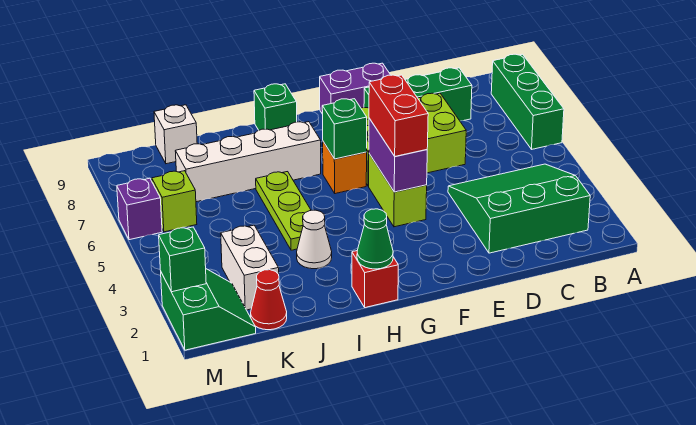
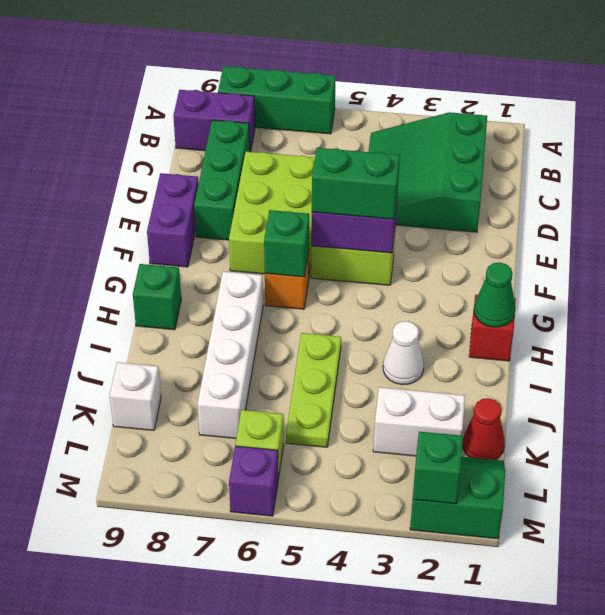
none -> purple 1x2 brick [173,90,255,152]
red 1x2 brick [369,75,428,156] -> green 1x2 brick [312,148,400,219]
lime 1x3 plate [256,172,311,250] -> lime 1x3 plate turned to [286,333,341,447]

